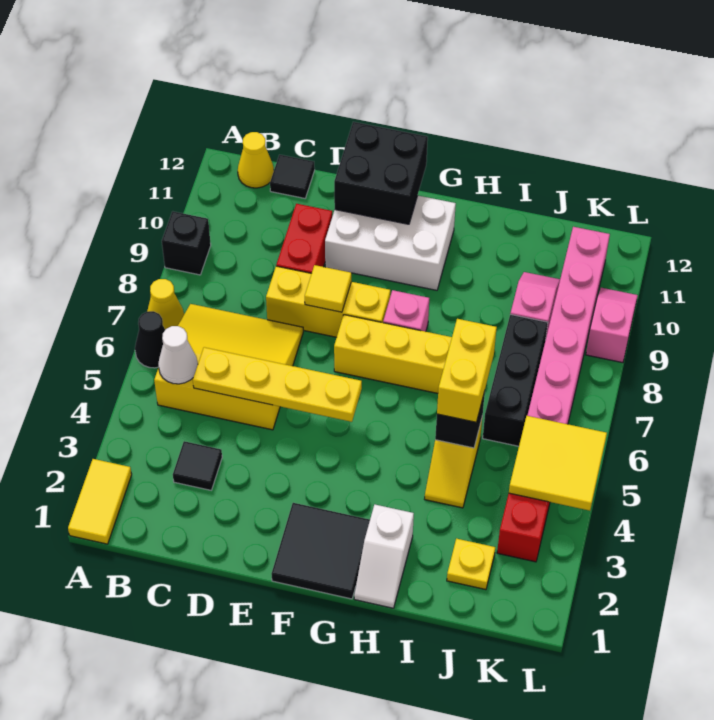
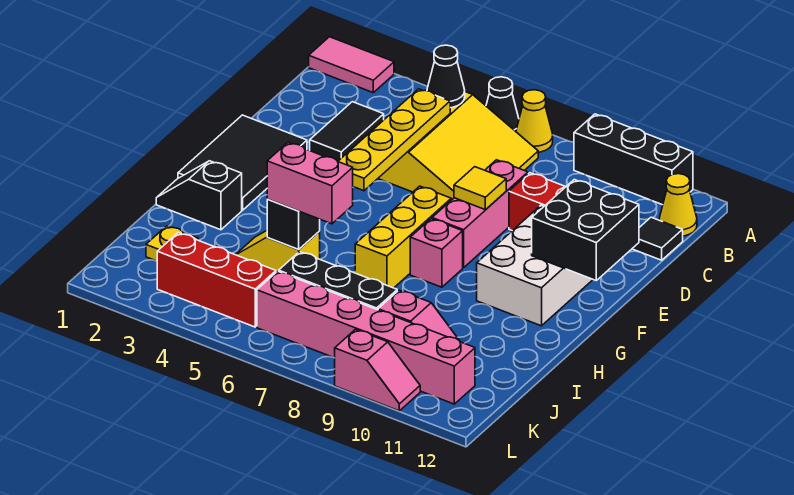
yellow 1x2 tile [68,459,132,544] -> pink 1x2 tile [309,37,394,92]
black 1x1 brick [162,211,211,275] -> black 1x3 brick [574,114,693,205]
white 1x1 cone [158,326,198,384] -> black 1x1 cone [427,45,465,108]
black 1x1 tile [173,441,222,490] -> black 1x2 tile [310,102,384,161]
yellow 1x3 brick [266,266,390,337] -> pink 1x3 brick [432,160,528,268]
black 2x2 tile [272,503,370,599] -> black 2x3 tile [178,115,307,210]
white 1x2 slope [354,505,414,608] -> black 1x2 slope [156,161,242,230]
yellow 1x2 brick [437,319,497,422] -> pink 1x2 brick [267,142,353,224]
yellow 2x2 tile [509,416,607,511] -> none

